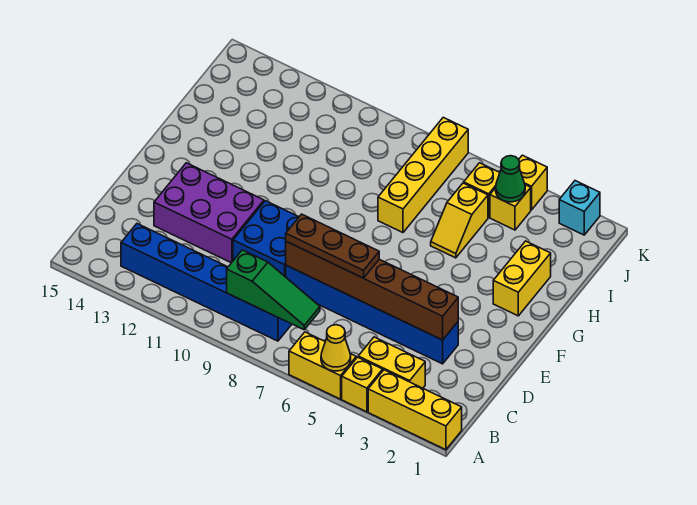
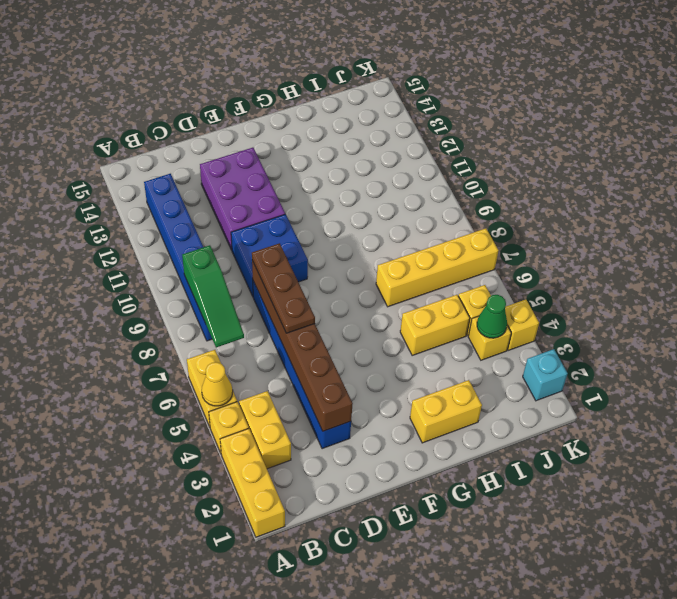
yellow 1x2 slope [431,183,488,258] -> yellow 1x2 brick [400,295,470,355]

